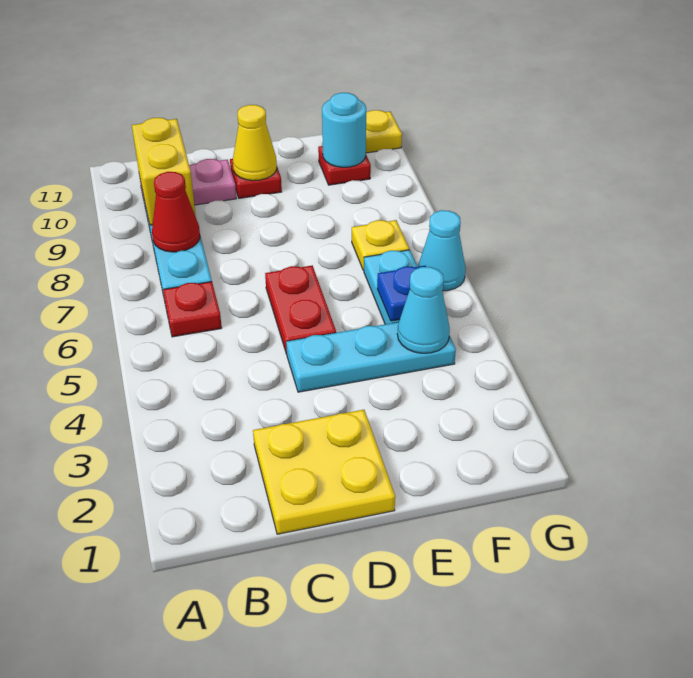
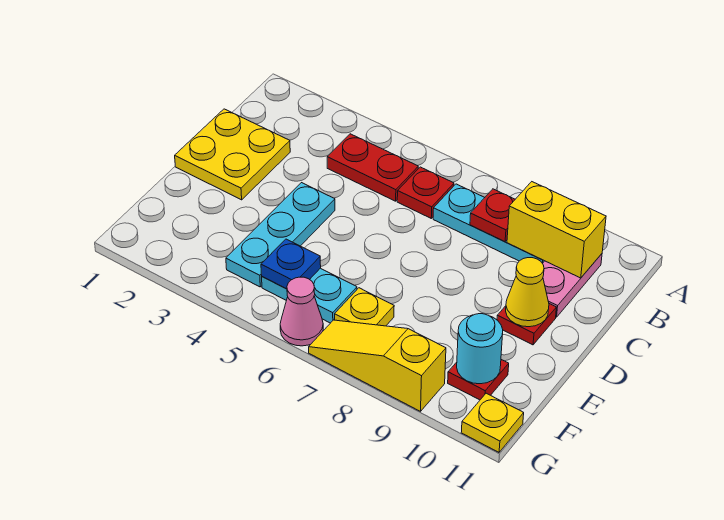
red 1x1 cone [152,172,200,252] -> red 1x1 plate [470,189,515,242]
red 1x2 plate [265,266,336,354] -> red 1x2 plate moved to [327,134,418,201]
cyan 1x1 cone [397,267,450,353] -> none
cyan 1x1 cone [418,210,466,291] -> pink 1x1 cone [280,277,323,346]
none -> yellow 1x3 slope [309,320,446,411]

